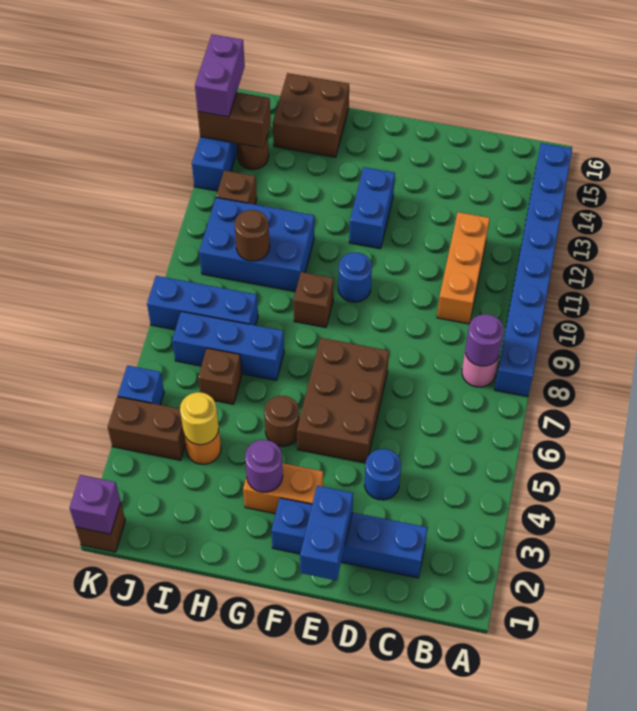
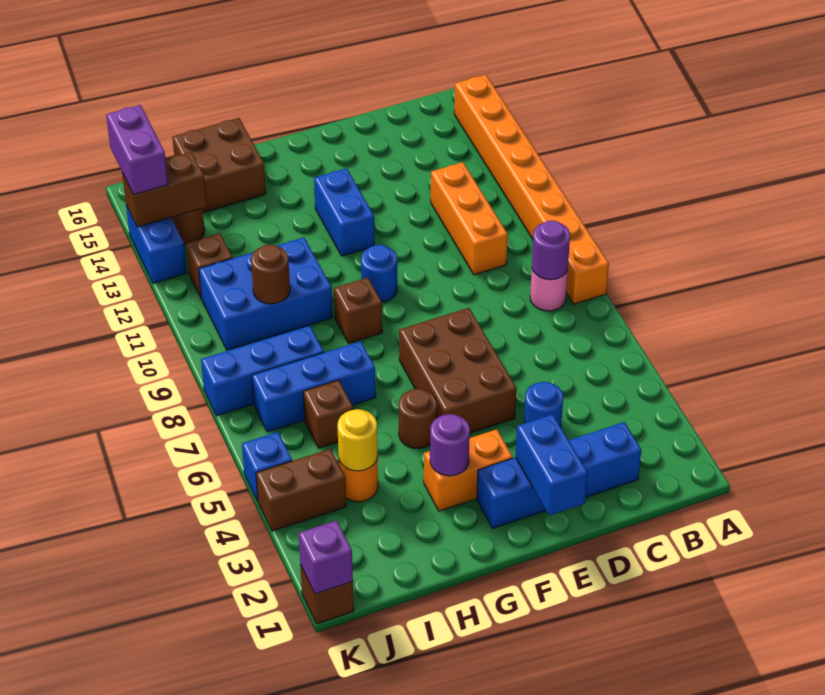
blue 1x8 brick [494,143,572,397] -> orange 1x8 brick [454,75,609,304]

